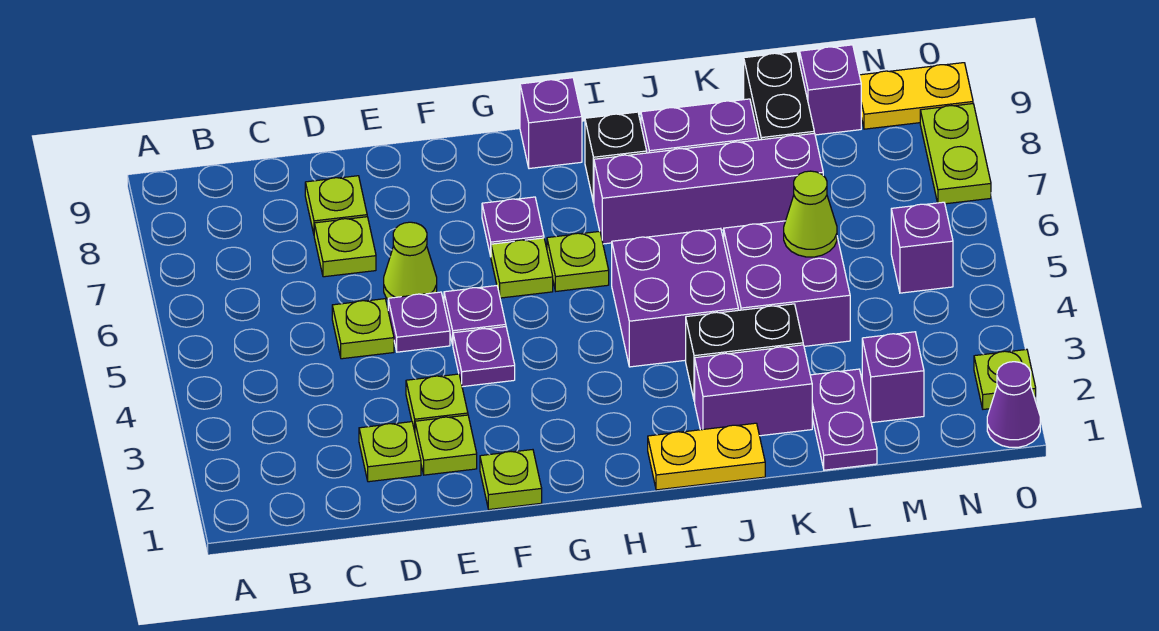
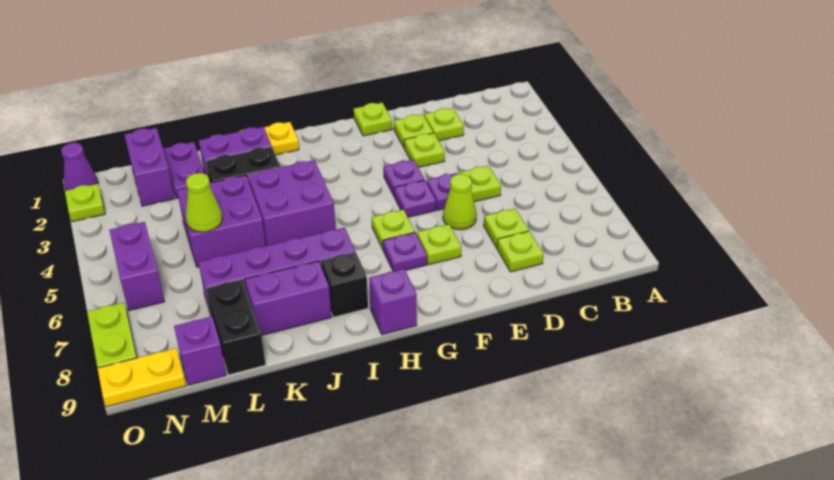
lime 1x1 plate [547,231,609,291] -> lime 1x1 plate moved to [417,224,462,265]
purple 1x1 brick [862,332,924,423] -> purple 1x2 brick [124,128,175,206]
purple 1x1 brick [891,202,953,293] -> purple 1x2 brick [109,222,165,311]

